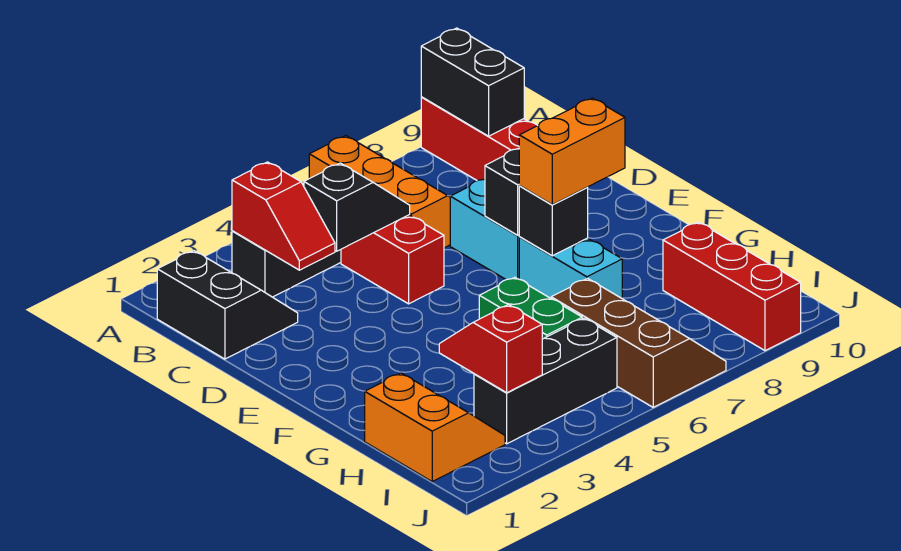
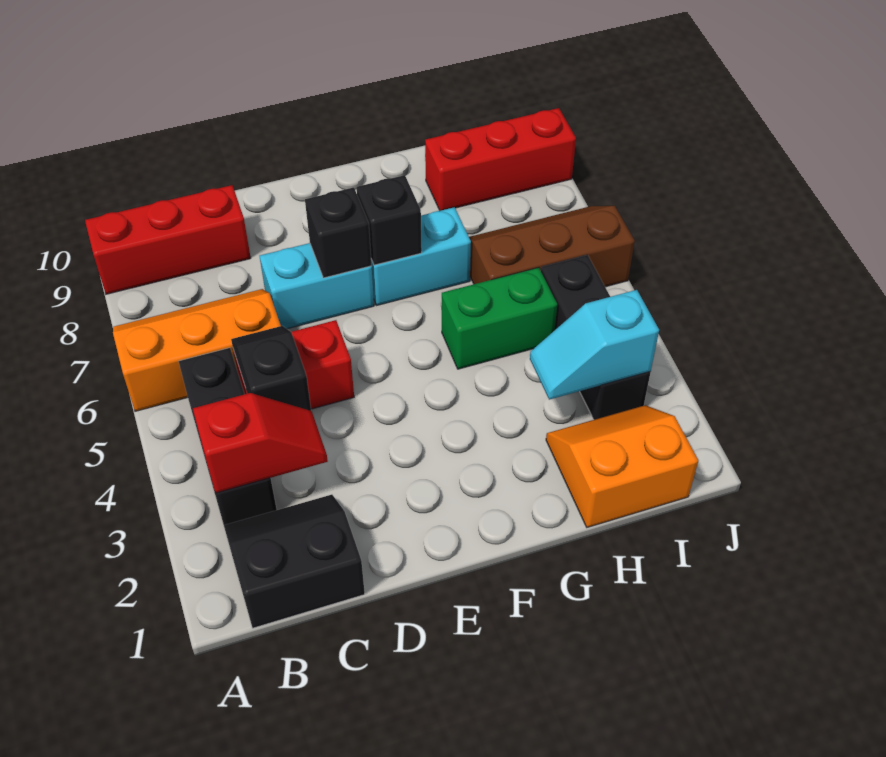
black 1x2 brick [421,28,524,136] -> none
orange 1x2 brick [519,98,625,205] -> none
red 1x2 slope [439,305,542,393] -> cyan 1x2 slope [530,290,659,400]

